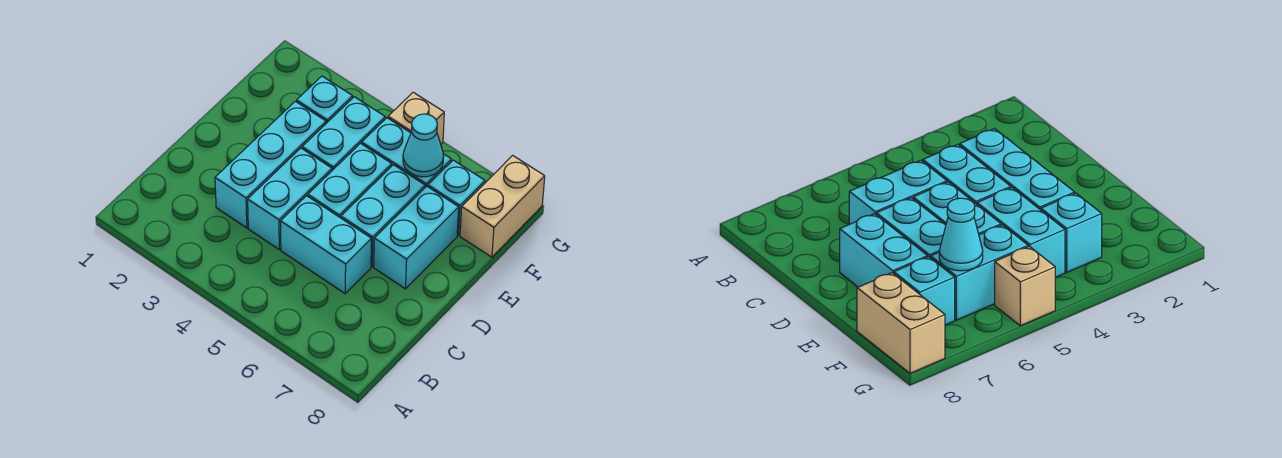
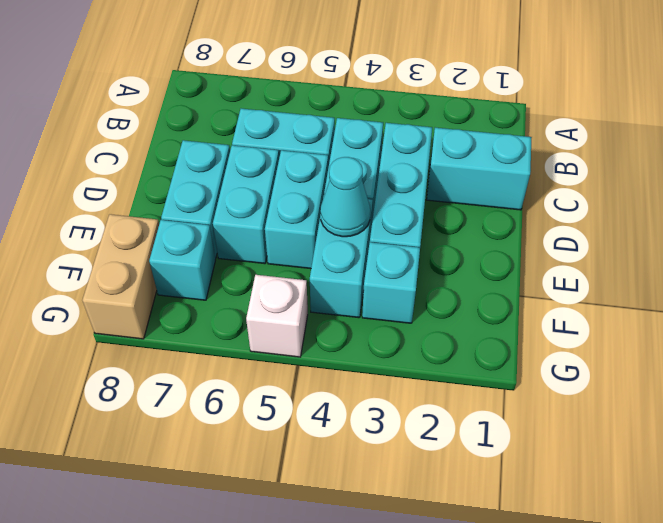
cyan 1x2 brick [362,118,451,187] -> cyan 1x2 brick moved to [427,128,532,210]
cyan 1x1 cone [403,114,444,177] -> cyan 1x1 cone moved to [320,157,370,237]
tan 1x1 brick [388,92,444,144] -> white 1x1 brick [246,275,308,357]

